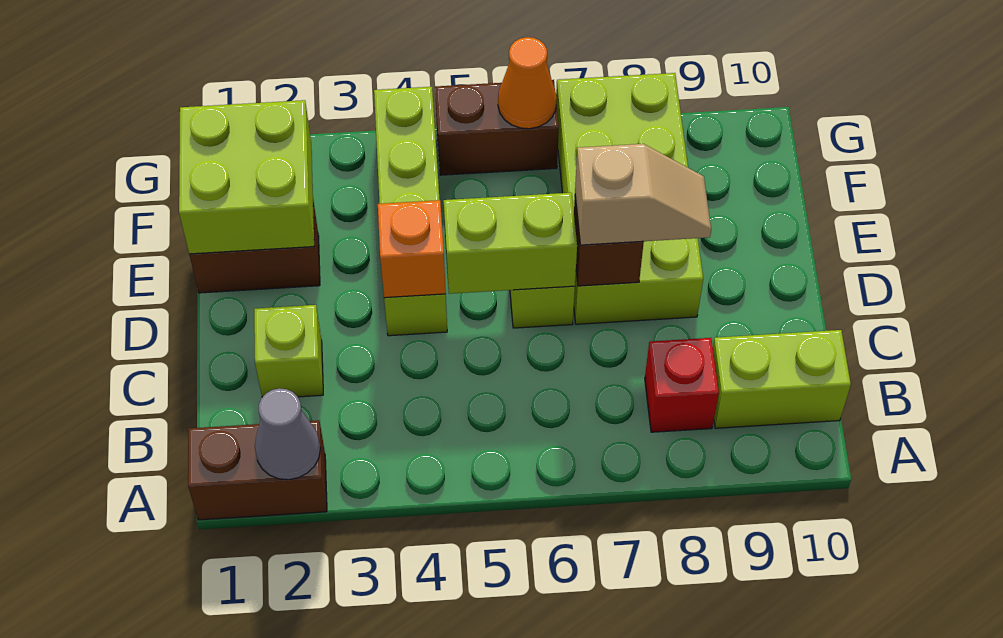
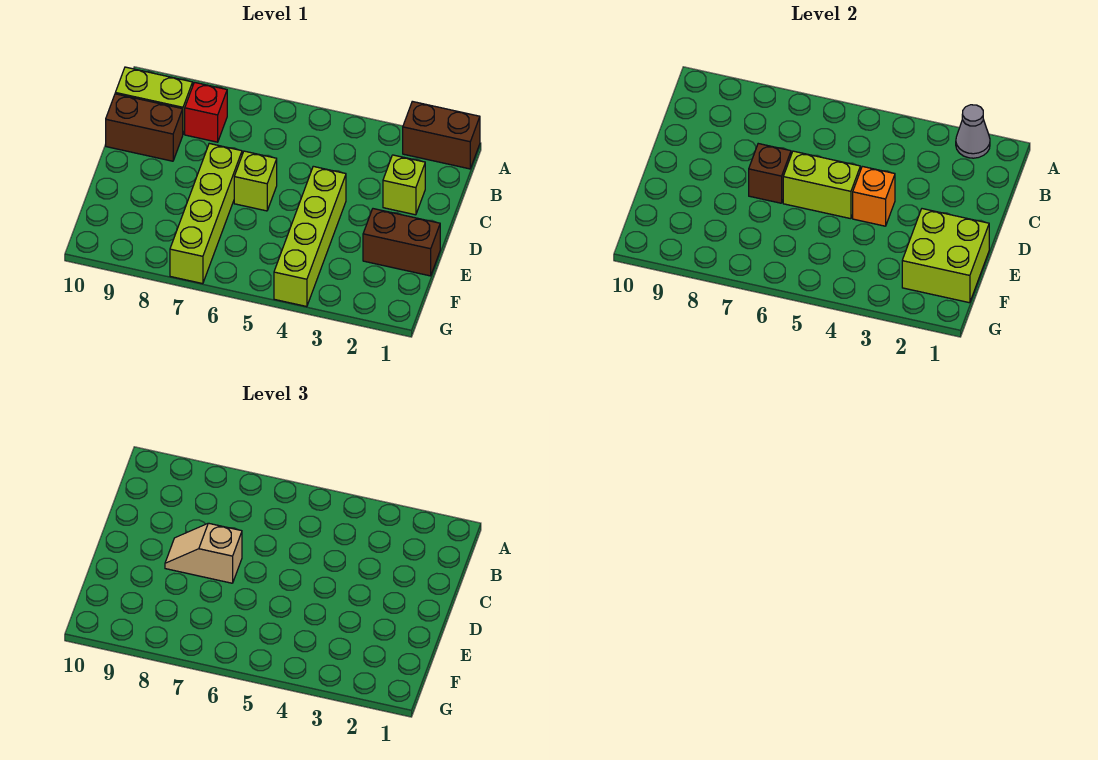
lime 2x4 brick [556,73,703,324] -> lime 1x4 brick [170,144,242,284]
brown 1x2 brick [435,80,559,175] -> brown 1x2 brick moved to [106,94,183,161]
orange 1x1 cone [498,37,557,129] -> none

